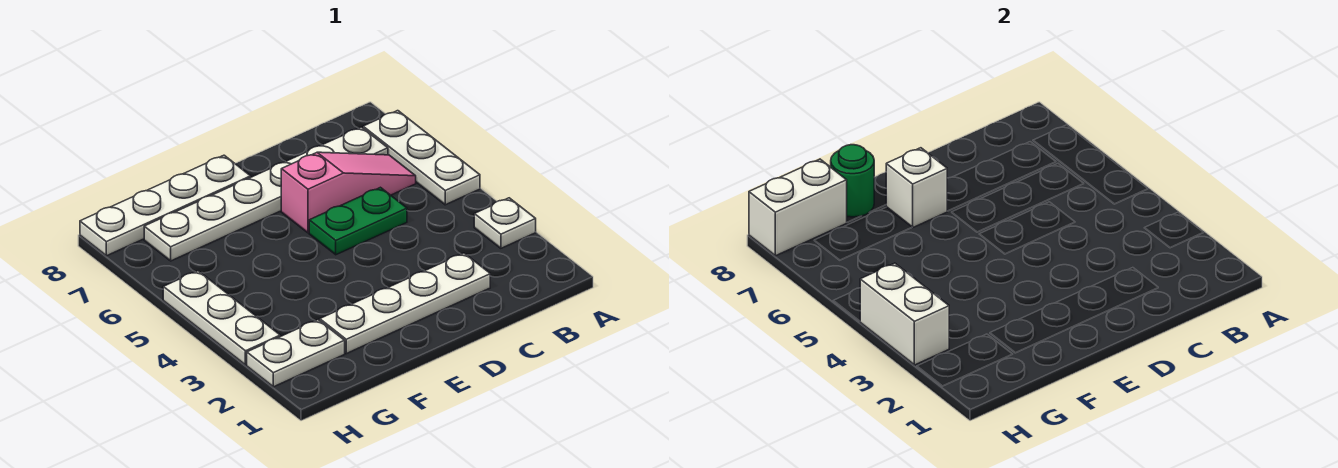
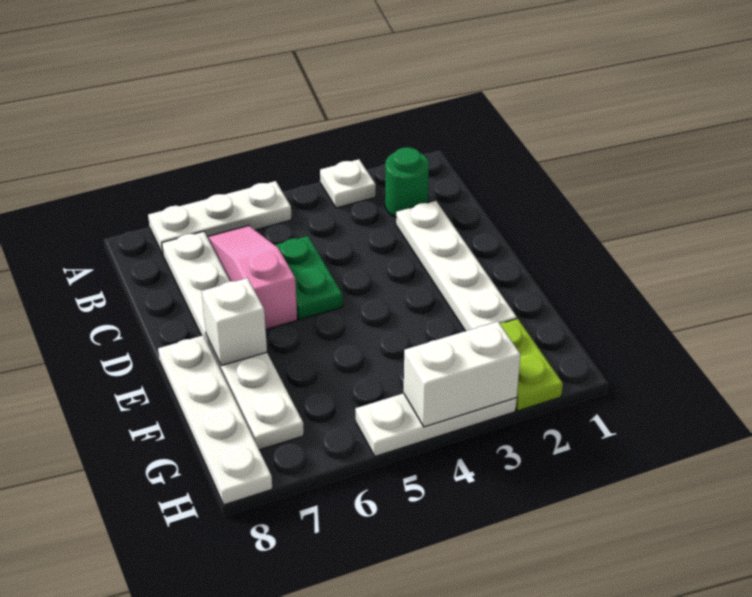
green 1x1 round brick [831,145,874,217] -> green 1x1 round brick moved to [385,147,429,217]
white 1x2 plate [247,320,345,387] -> lime 1x2 plate [500,319,563,411]
white 1x2 brick [749,159,847,256] -> none

